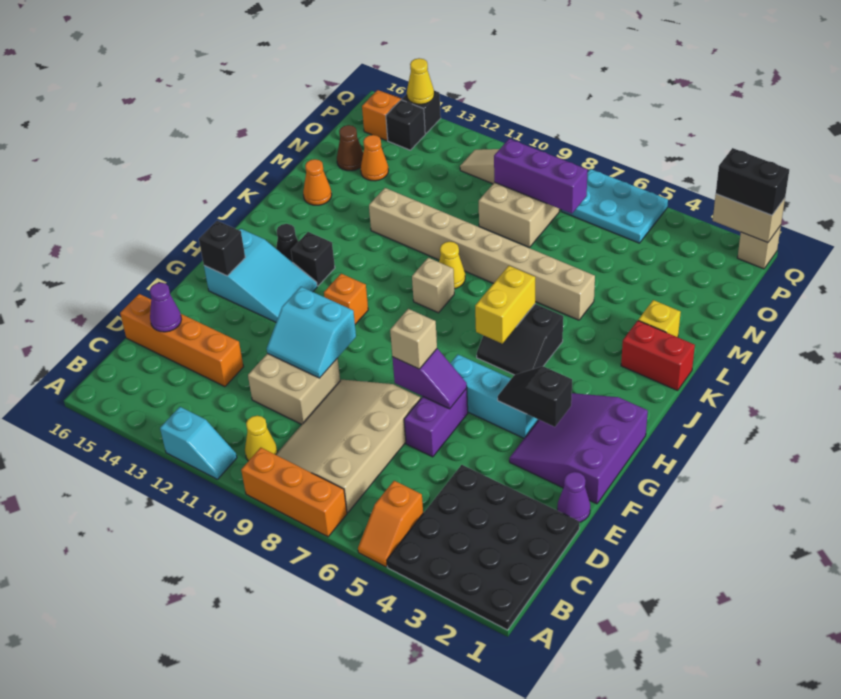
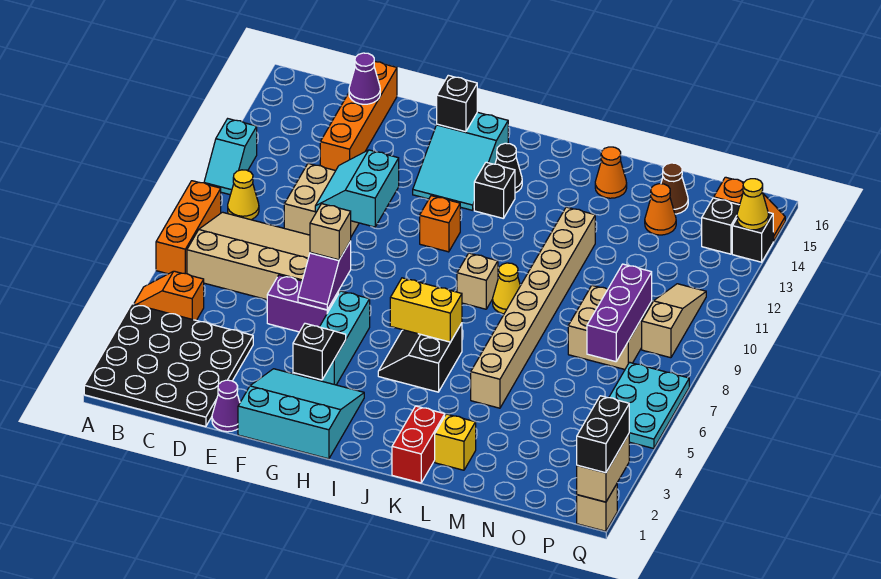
purple 3x3 slope [509,393,648,504] -> cyan 3x3 slope [238,369,364,459]

